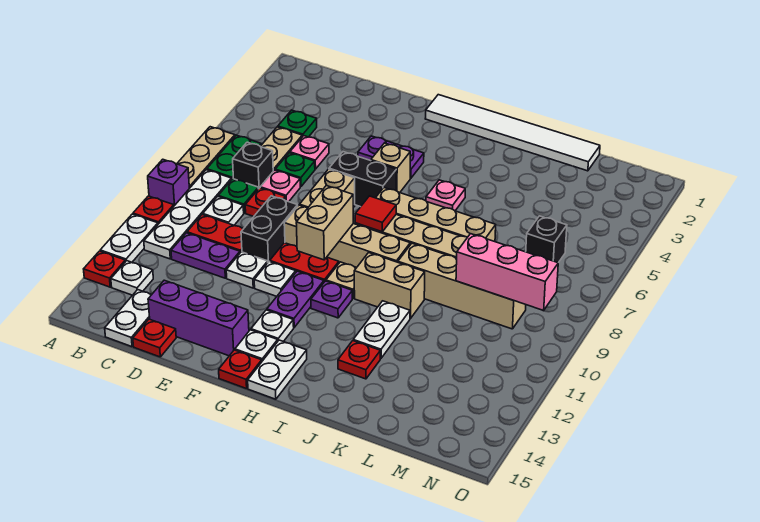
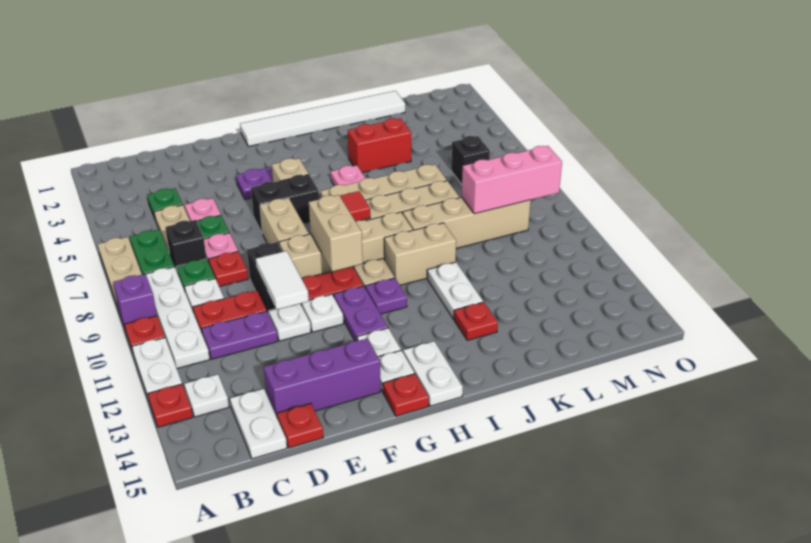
none -> white 1x2 tile [256,251,309,310]
none -> red 1x2 brick [348,118,411,173]

